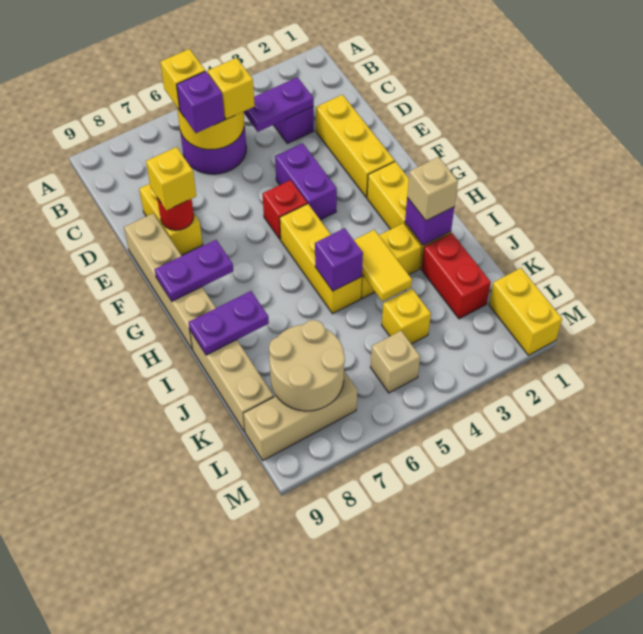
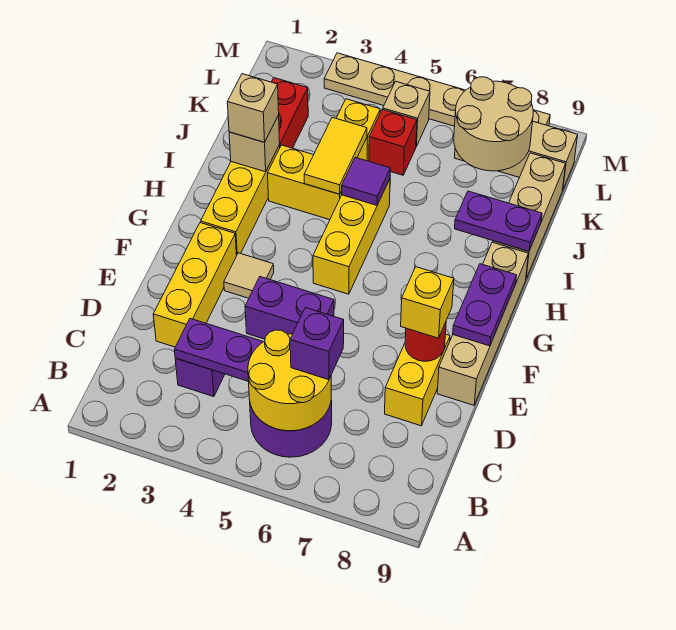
yellow 1x1 brick [160,49,205,110] -> none
yellow 1x1 brick [208,58,255,119] -> none
purple 1x2 brick [275,143,337,220] -> purple 1x2 brick turned to [245,277,334,339]
none -> tan 1x1 tile [224,253,274,298]
red 1x1 brick [263,180,307,239] -> red 1x1 brick moved to [369,109,417,175]
purple 1x2 plate [155,240,233,301] -> purple 1x2 plate turned to [453,264,517,346]
purple 1x1 brick [405,198,454,245] -> tan 1x1 brick [229,115,280,172]
purple 1x1 brick [315,228,363,291] -> purple 1x1 tile [342,157,390,205]
yellow 1x2 brick [489,268,562,355] -> none
none -> tan 1x6 plate [324,53,550,126]

